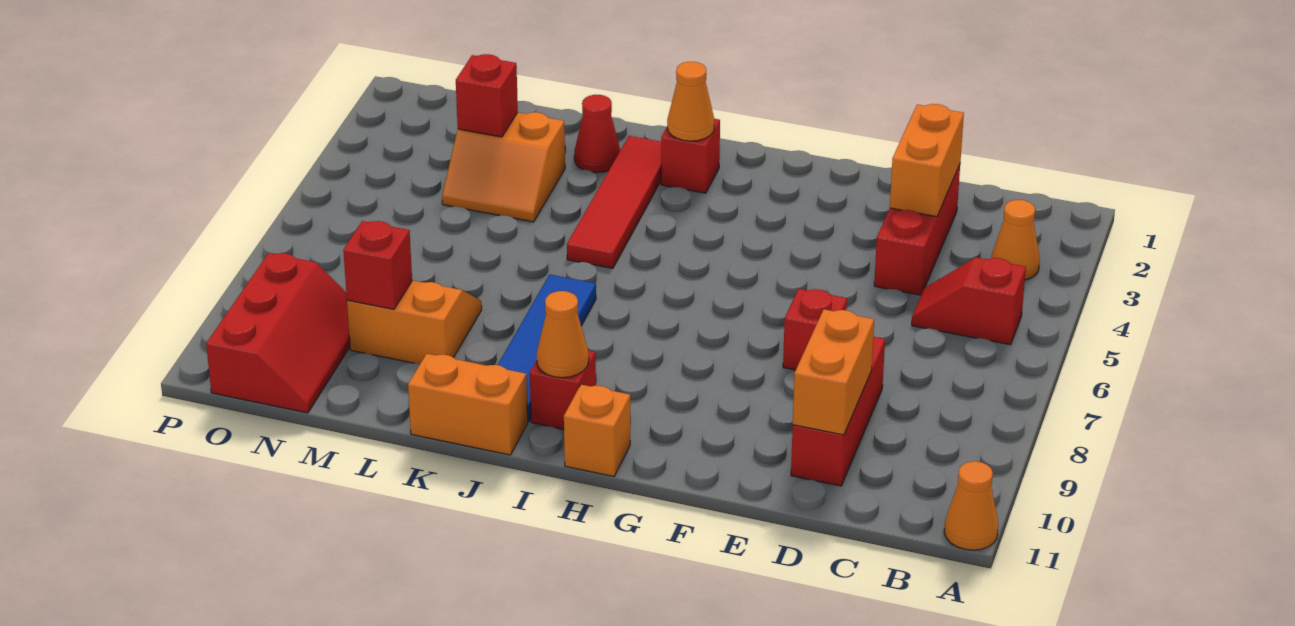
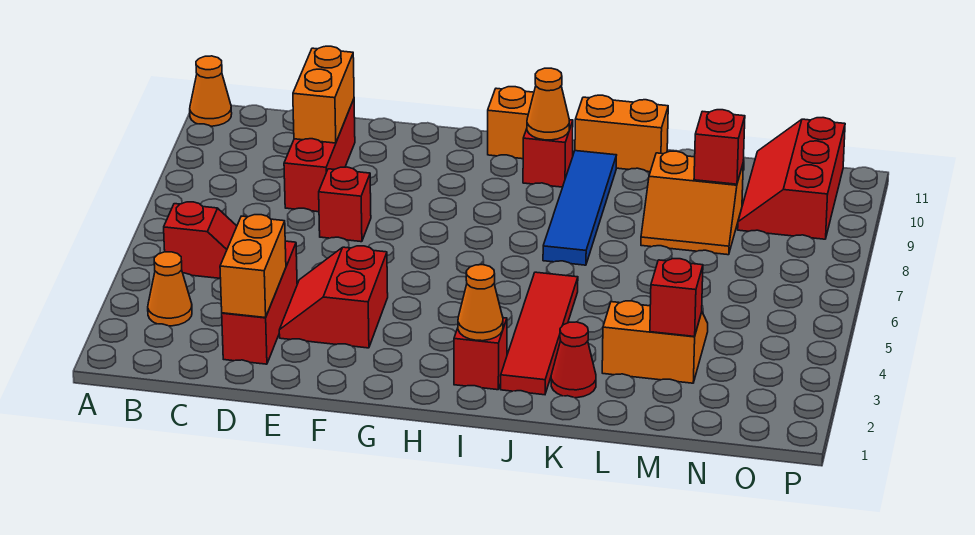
none -> red 2x2 slope [279,246,388,348]

